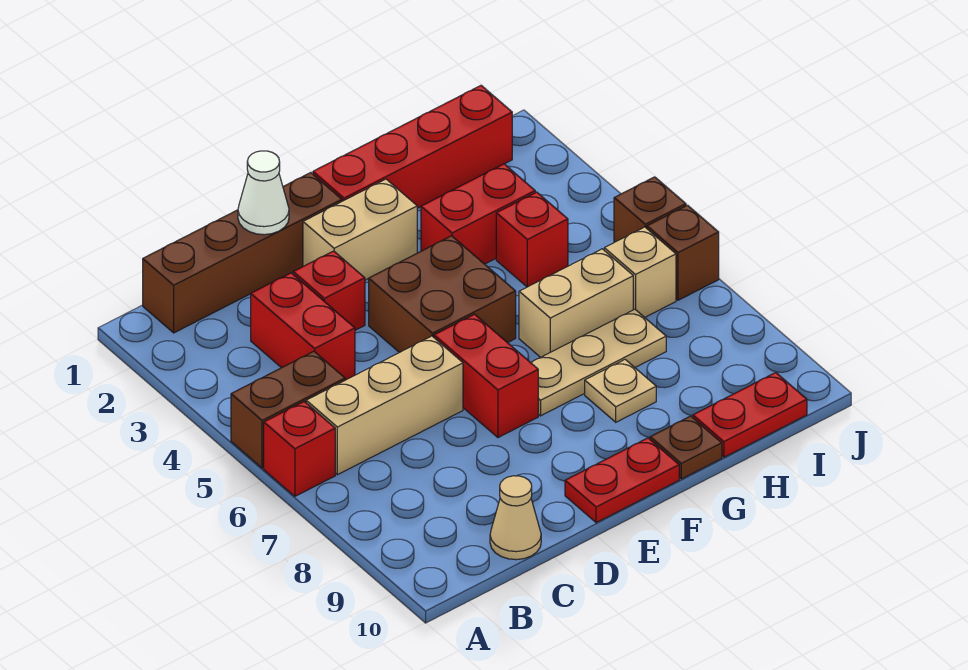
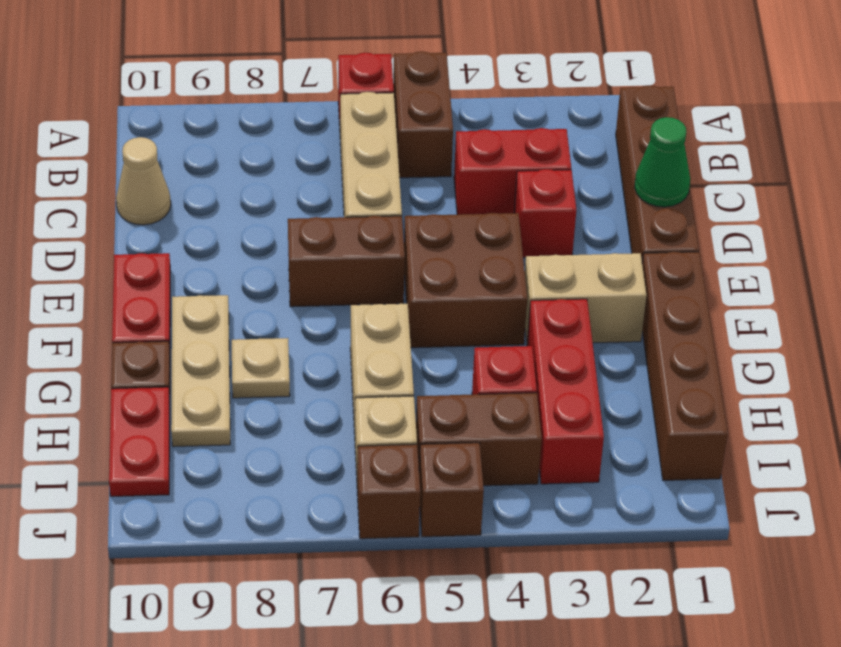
white 1x1 cone [238,151,289,235] -> green 1x1 cone [634,117,690,207]
tan 1x2 brick [303,179,417,280] -> tan 1x2 brick turned to [525,253,646,343]
red 1x2 brick [434,314,538,438] -> brown 1x2 brick [288,216,405,307]
red 1x4 brick [313,86,512,208] -> brown 1x4 brick [642,252,728,480]
tan 1x3 plate [531,309,666,416] -> tan 1x3 plate moved to [171,295,230,447]
red 1x2 brick [421,164,535,264] -> red 1x3 brick [527,299,604,484]
none -> brown 1x2 brick [416,393,542,486]

